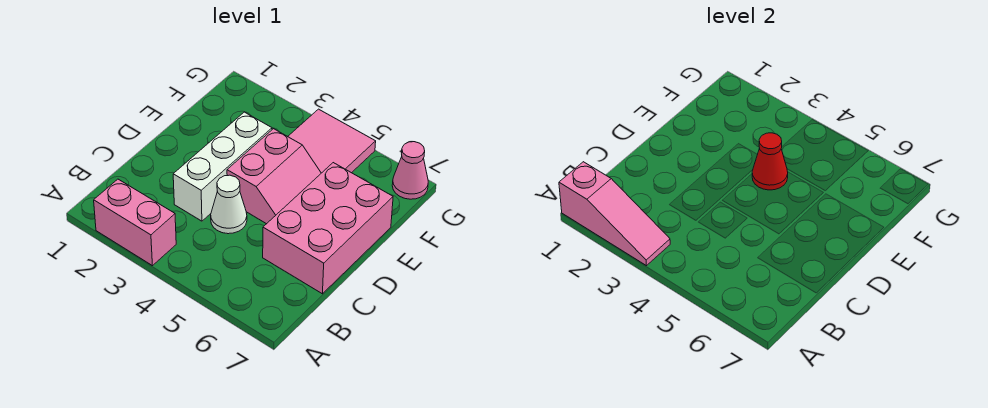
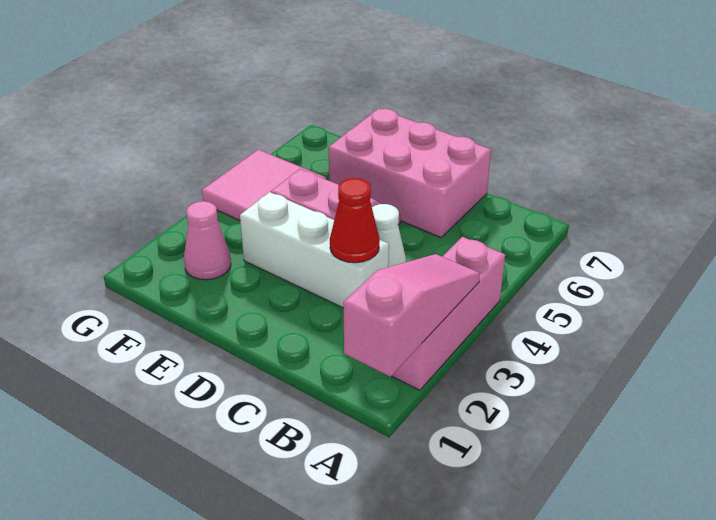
pink 1x2 brick [94,179,176,266] -> pink 1x3 brick [392,237,505,390]
red 1x1 cone [752,133,788,190] -> red 1x1 cone moved to [330,178,380,263]
pink 1x1 cone [392,142,428,199] -> pink 1x1 cone moved to [184,201,231,280]

